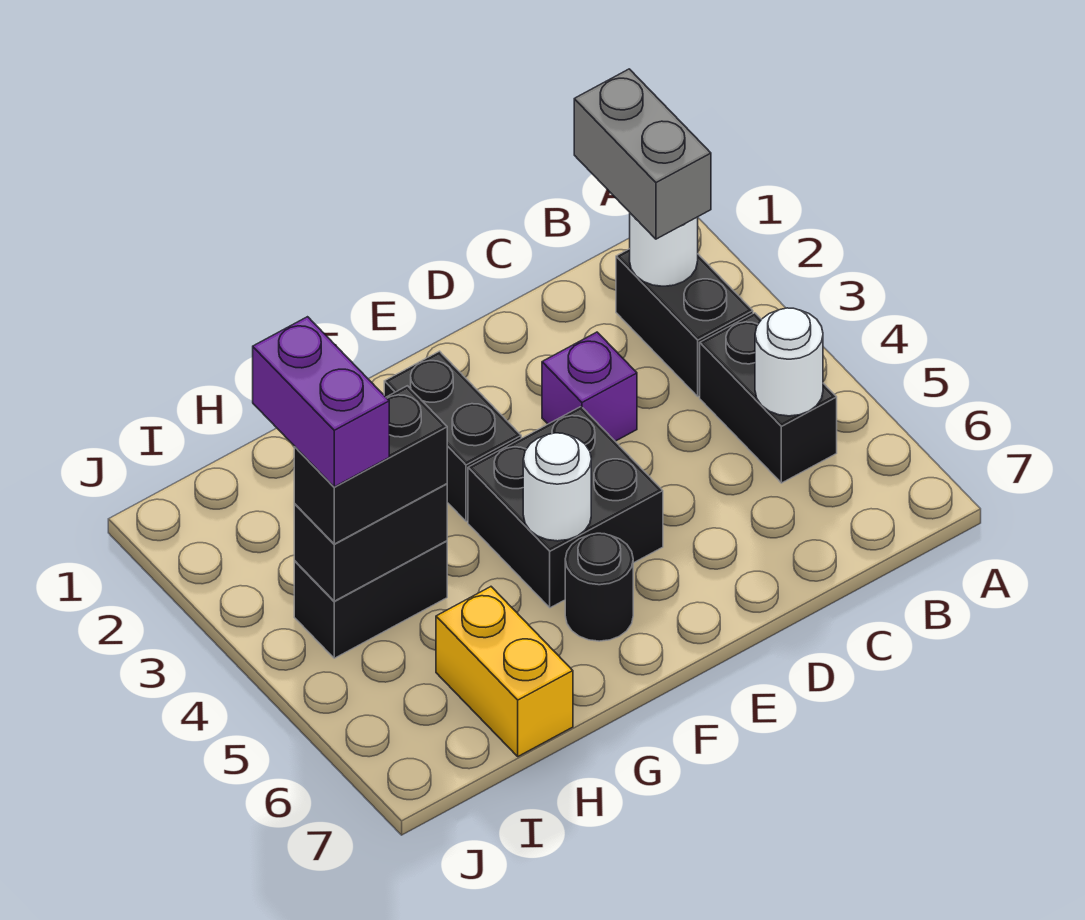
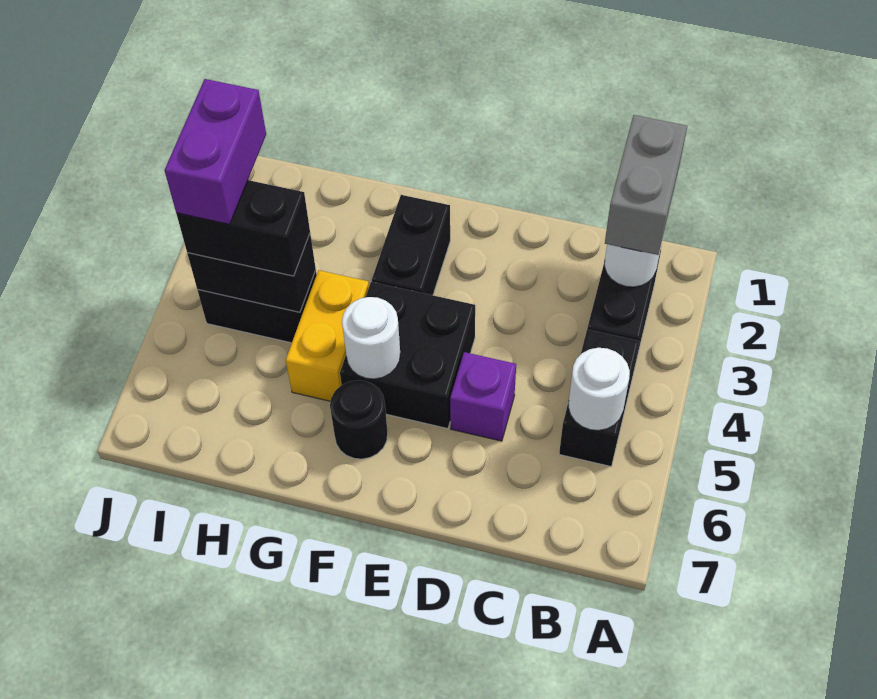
purple 1x1 brick [542,332,637,441] -> purple 1x1 brick moved to [450,352,516,441]
yellow 1x2 brick [436,587,573,756] -> yellow 1x2 brick moved to [286,270,369,401]

